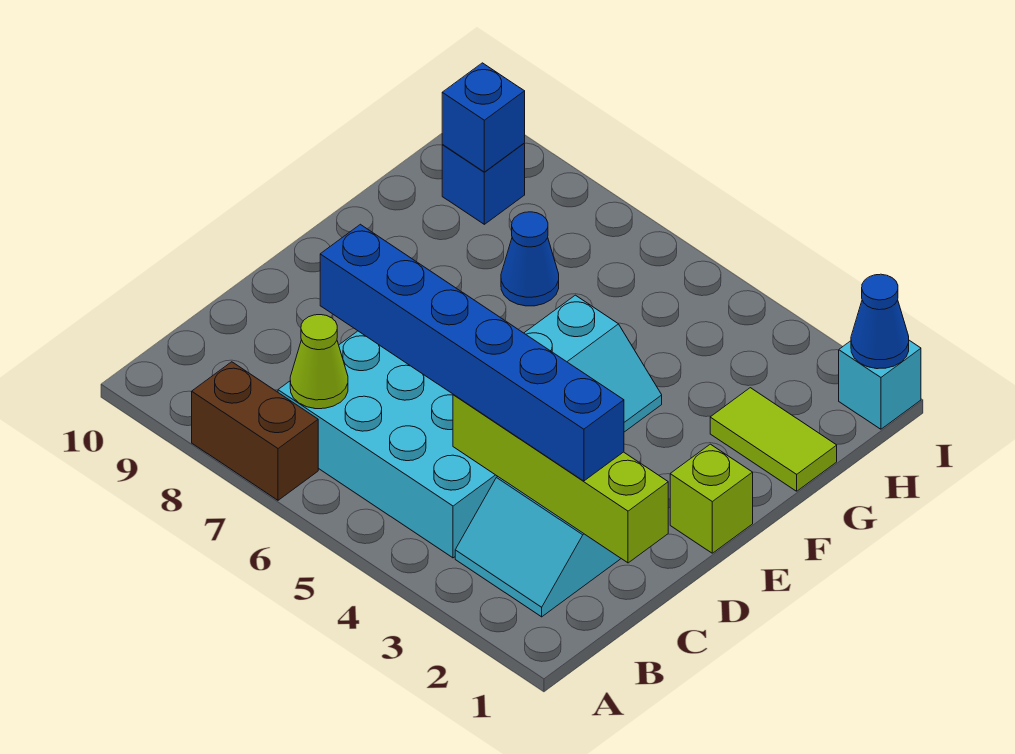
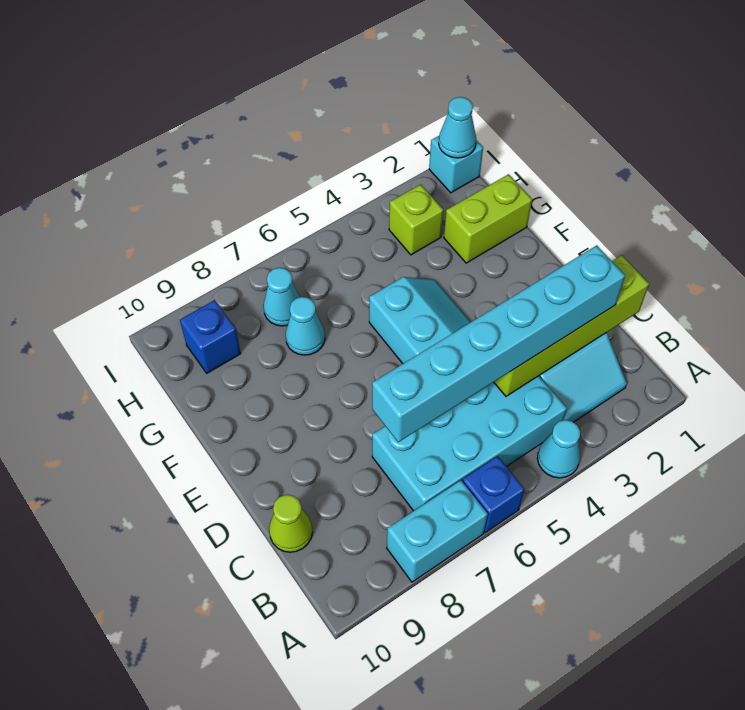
none -> cyan 1x1 cone [537,420,580,478]
brown 1x2 brick [192,362,318,500] -> cyan 1x2 brick [387,480,488,582]
lime 1x1 cone [290,315,348,409] -> lime 1x1 cone moved to [269,495,313,552]
blue 1x6 brick [320,224,624,481] -> cyan 1x6 brick [372,245,625,442]
lime 1x1 brick [670,444,753,553] -> lime 1x1 brick moved to [389,184,443,255]
lime 1x2 tile [710,388,837,491] -> lime 1x2 brick [444,174,532,263]
blue 1x1 cone [501,212,559,306] -> cyan 1x1 cone [286,297,325,355]
none -> cyan 1x1 cone [263,268,300,326]
blue 1x1 brick [442,63,525,172] -> blue 1x1 brick moved to [462,456,525,533]
blue 1x1 cone [851,274,909,369] -> cyan 1x1 cone [439,97,476,158]

